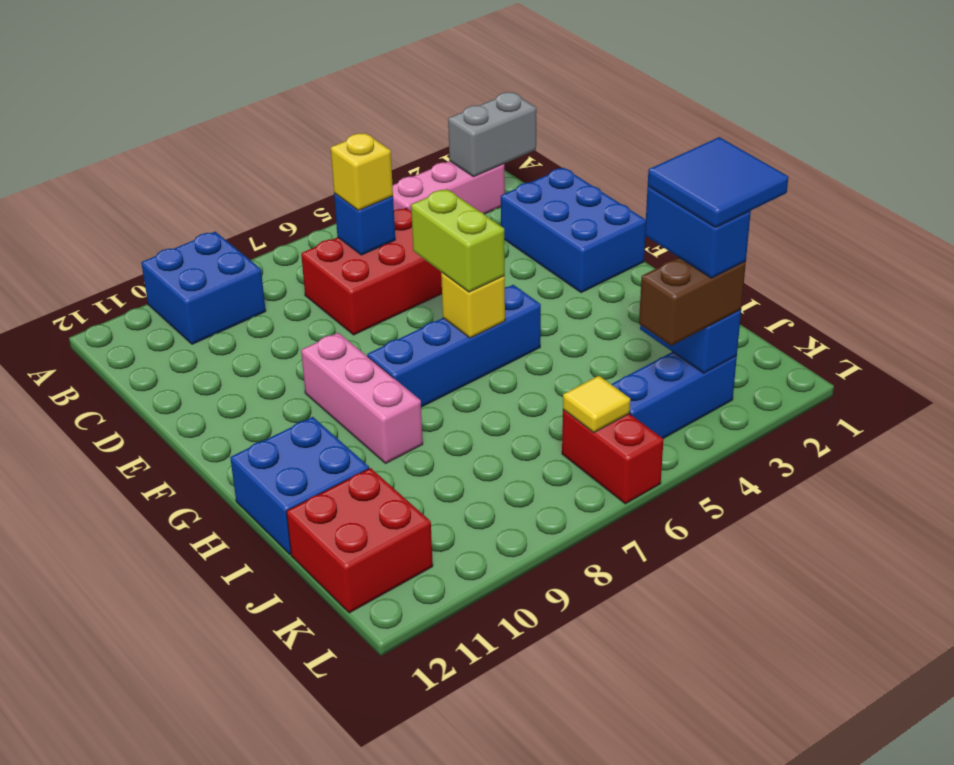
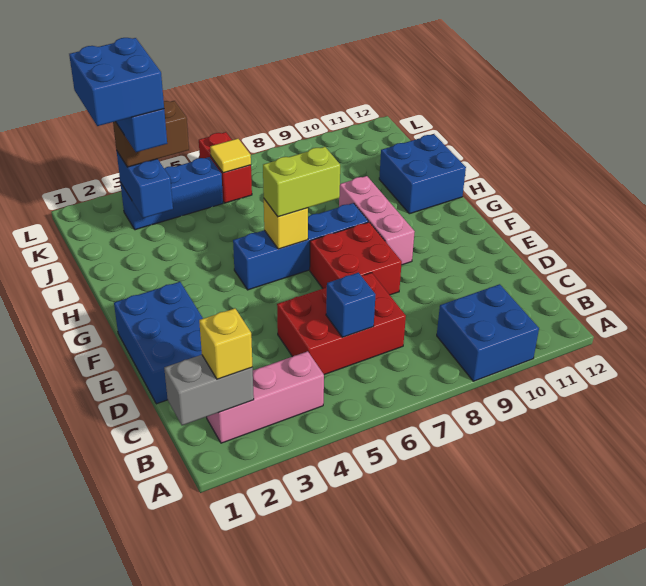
yellow 1x1 brick [331,133,393,210] -> yellow 1x1 brick moved to [199,308,252,379]
lime 1x2 brick [411,189,505,292] -> lime 1x2 brick turned to [263,147,340,217]
blue 2x2 tile [648,137,788,227] -> blue 2x2 brick [69,38,164,126]
red 2x2 brick [286,468,433,613] -> red 2x2 brick moved to [310,222,402,295]

